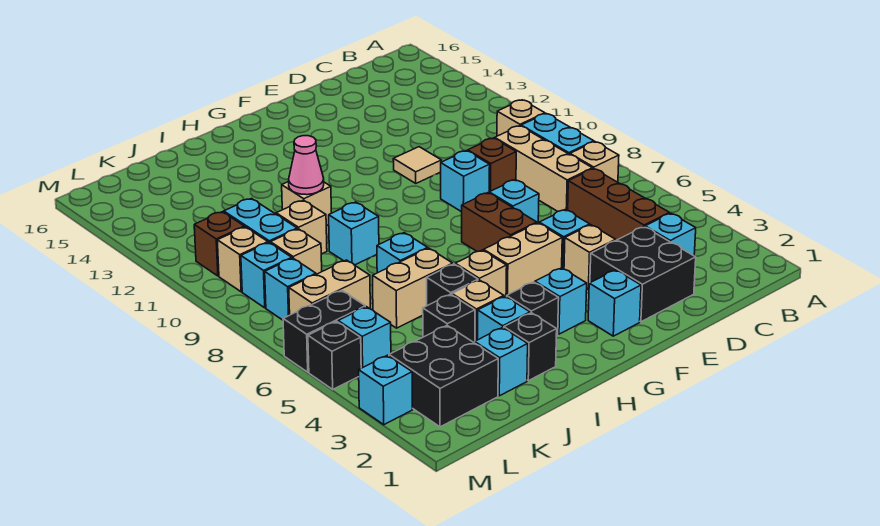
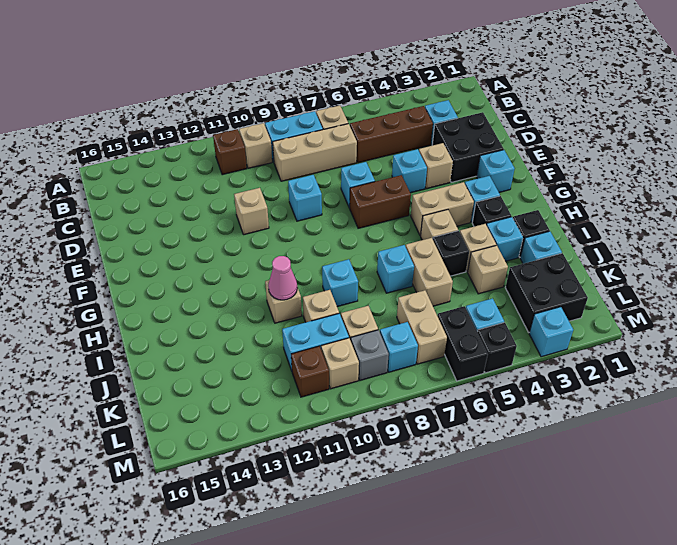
brown 1x1 brick [468,138,516,192] -> brown 1x1 brick moved to [213,129,247,175]
tan 1x1 tile [393,147,441,183] -> tan 1x1 brick [234,188,269,235]
tan 1x2 brick [484,223,562,297] -> tan 1x2 brick turned to [411,182,474,236]
black 1x1 brick [423,294,475,343] -> tan 1x1 brick [468,245,508,294]
cyan 1x1 brick [241,243,292,308] -> grey 1x1 brick [351,330,389,380]

